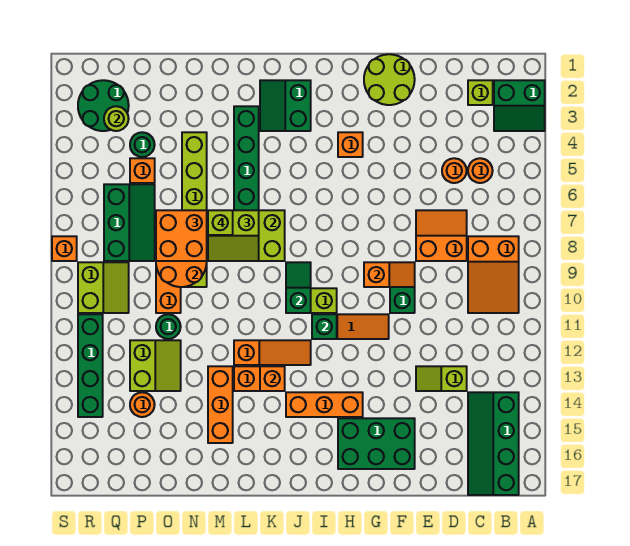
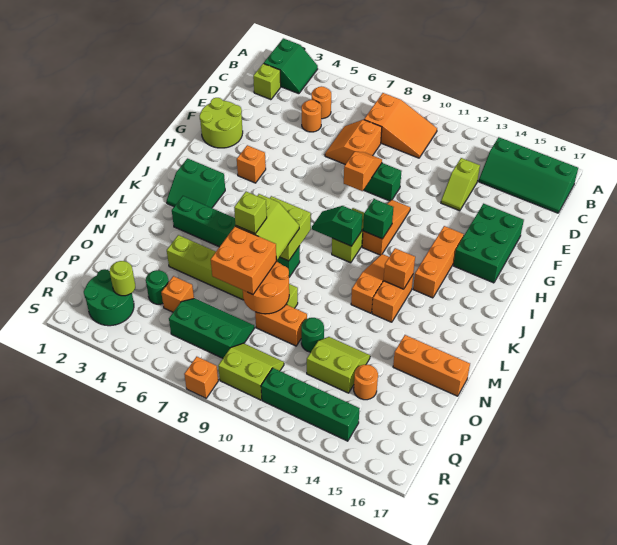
orange 1x3 brick [208,366,233,443] -> orange 1x3 brick moved to [393,335,470,396]

